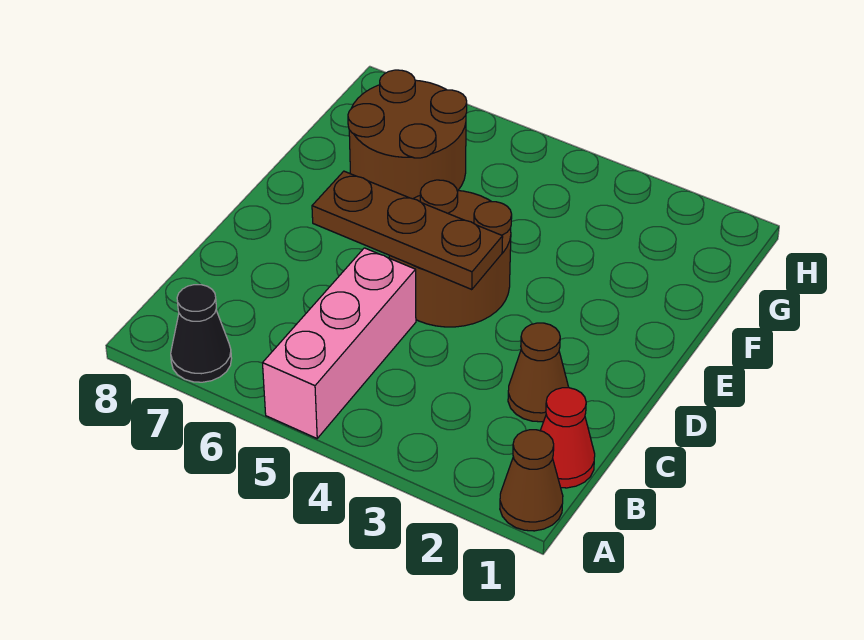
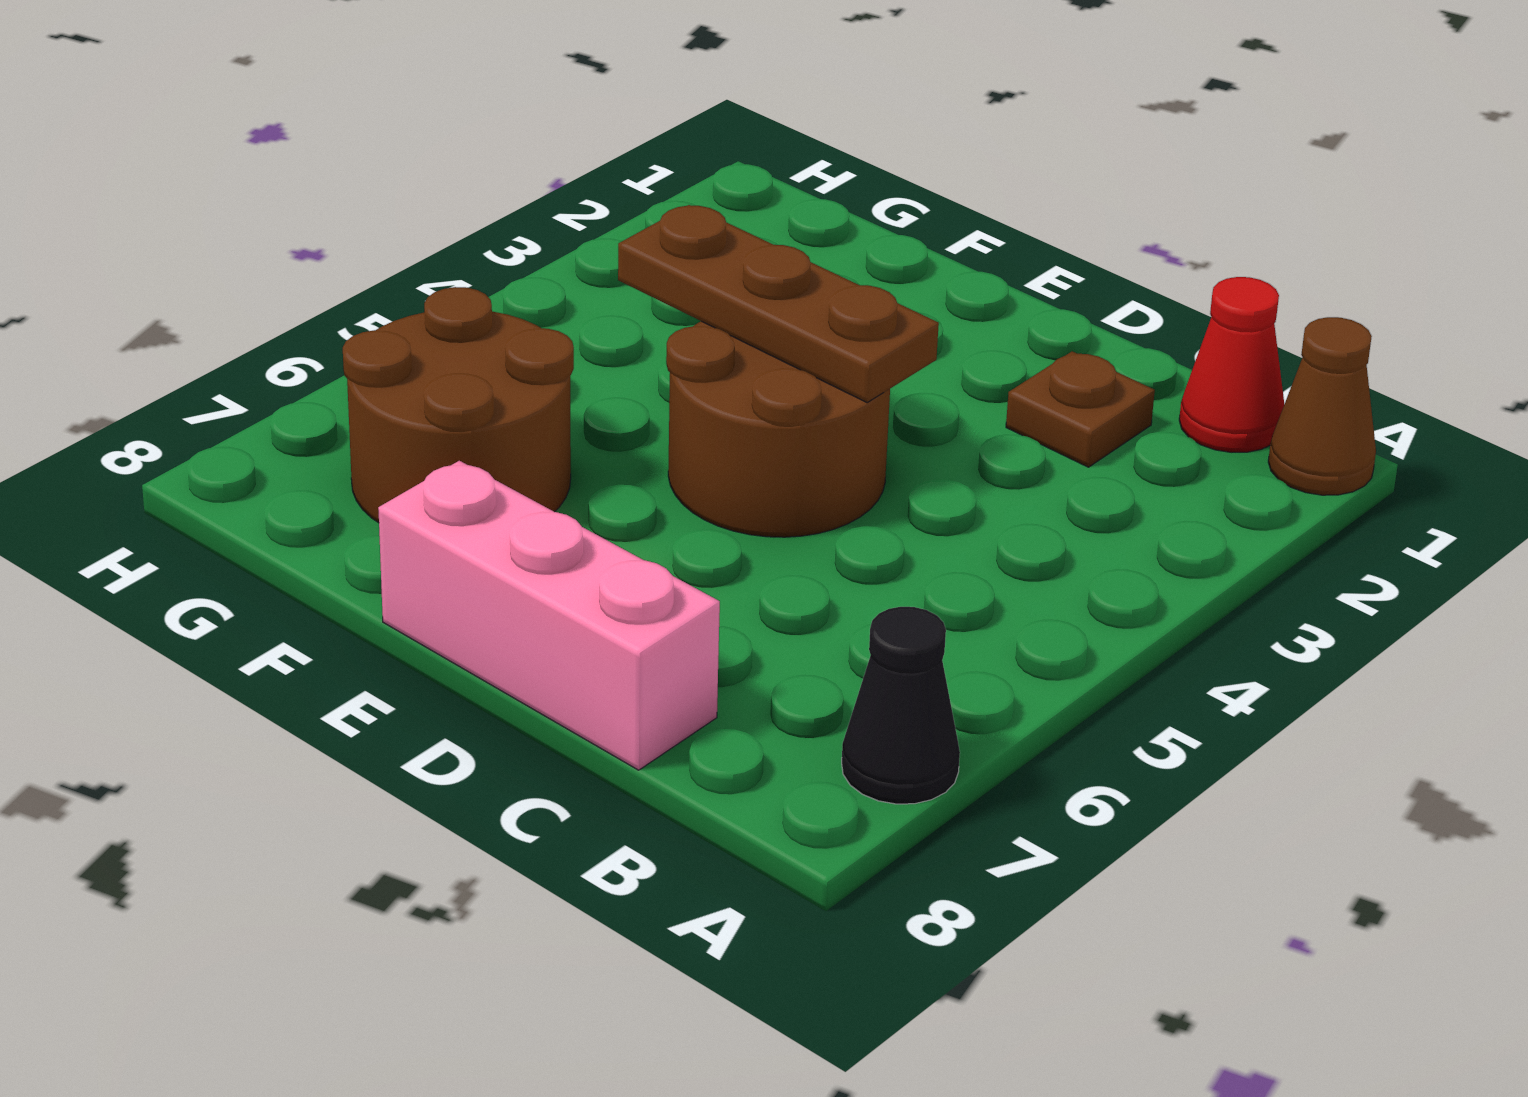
pink 1x3 brick [263,248,416,438] -> pink 1x3 brick moved to [378,461,720,770]
brown 1x1 cone [508,323,569,422] -> brown 1x1 plate [1006,351,1155,467]
brown 1x3 plate [312,171,503,290] -> brown 1x3 plate turned to [618,205,939,402]

